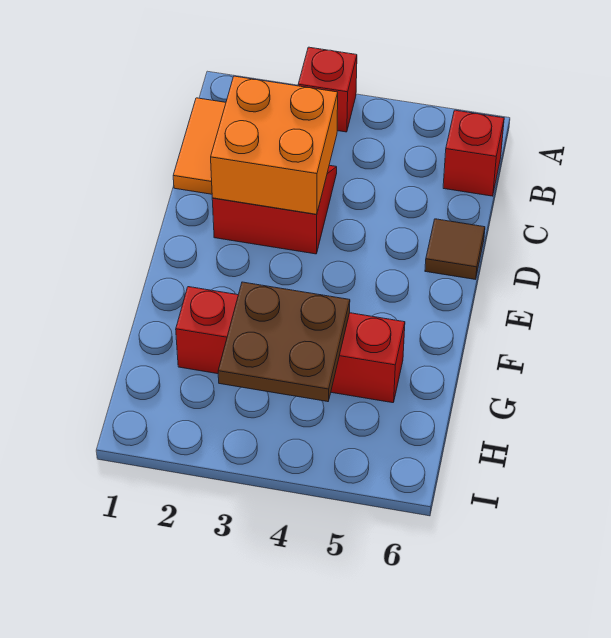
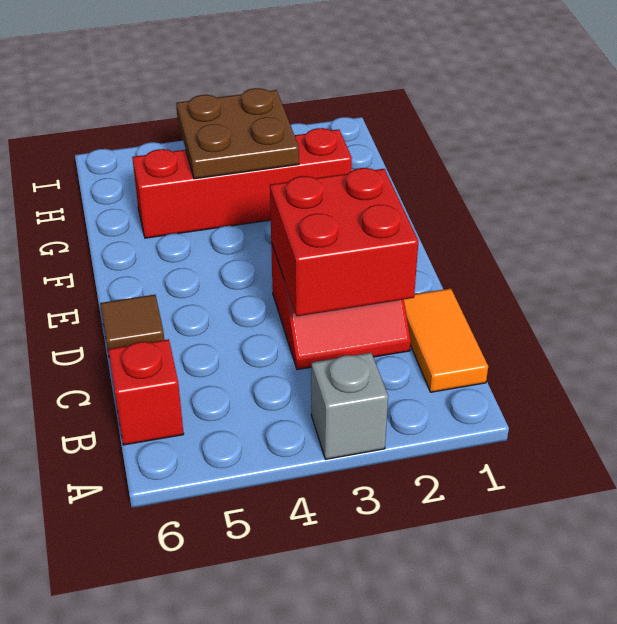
red 1x1 brick [298,47,357,132] -> grey 1x1 brick [311,353,388,459]
orange 2x2 brick [211,76,338,214] -> red 2x2 brick [270,168,419,316]

